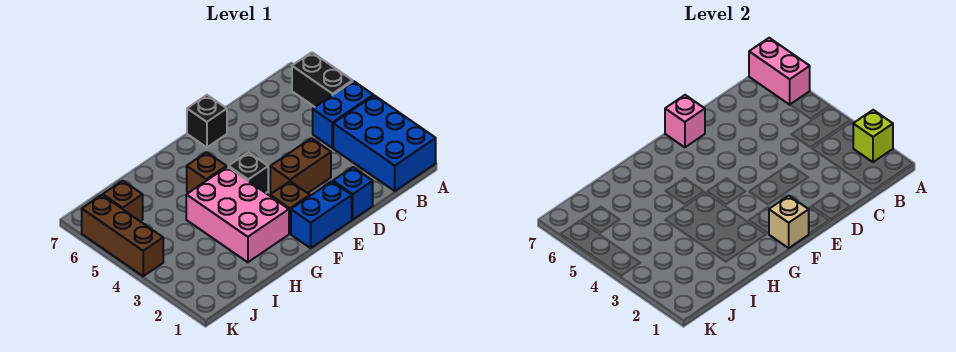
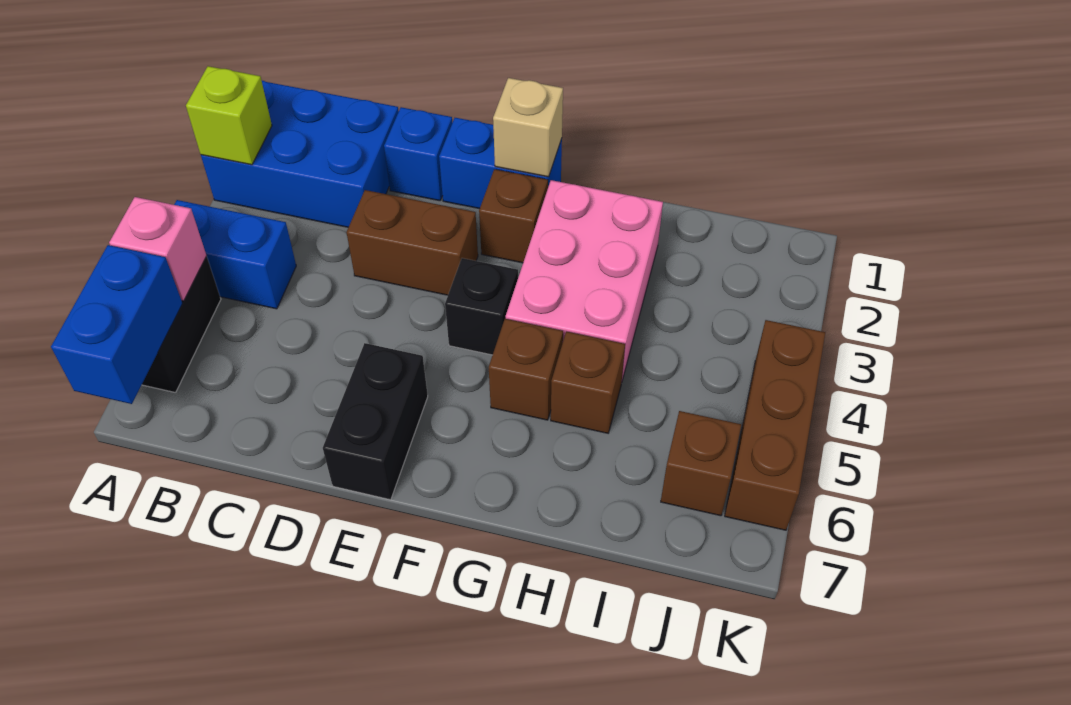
blue 2x3 brick [333,95,436,191] -> blue 2x3 brick turned to [201,81,399,227]
pink 1x2 brick [749,38,810,105] -> blue 1x2 brick [51,245,183,404]
black 1x1 brick [187,95,227,147] -> black 1x2 brick [323,343,428,500]
pink 1x1 brick [665,95,705,147] -> pink 1x1 brick moved to [109,197,207,301]
none -> brown 1x1 brick [551,332,625,433]

